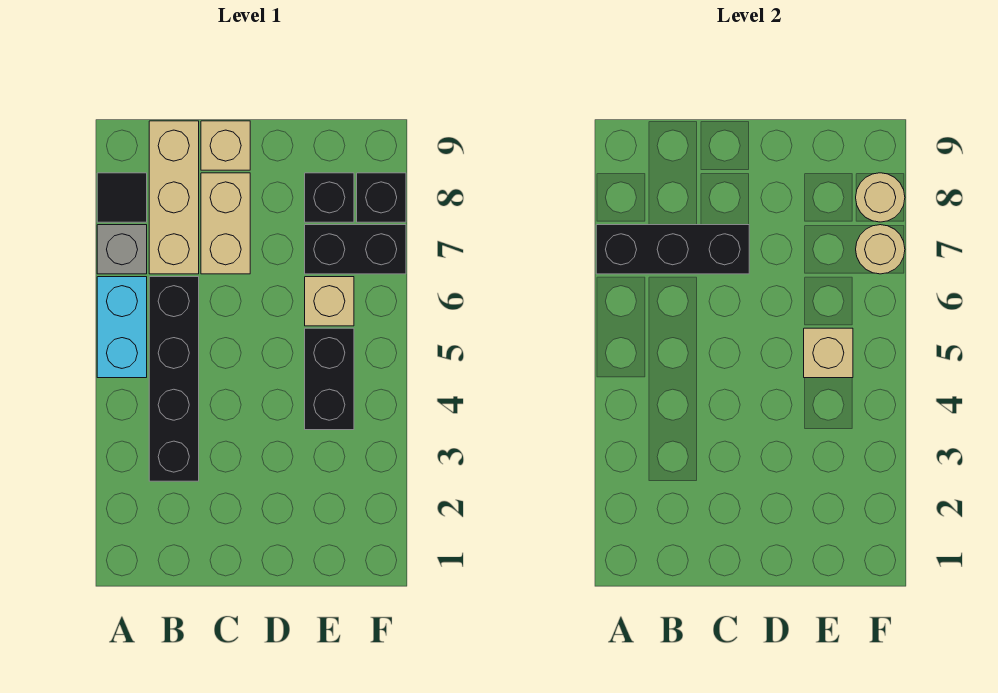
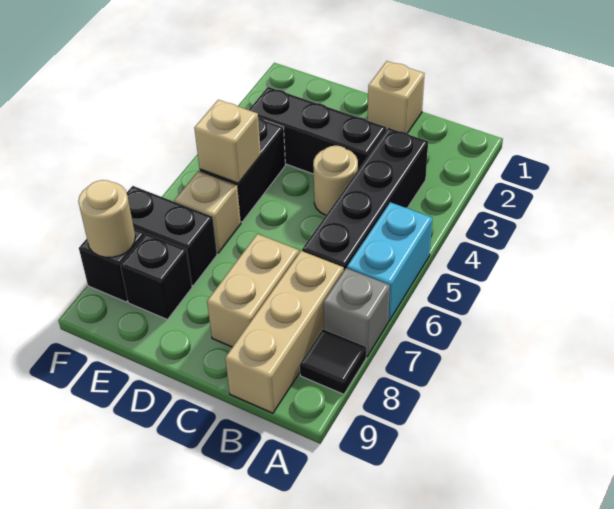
black 1x3 brick [596,225,749,274] -> black 1x3 brick moved to [249,87,386,174]
tan 1x1 brick [201,121,250,170] -> tan 1x1 brick moved to [368,61,425,133]
tan 1x1 round brick [856,225,905,274] -> tan 1x1 round brick moved to [313,146,358,215]

